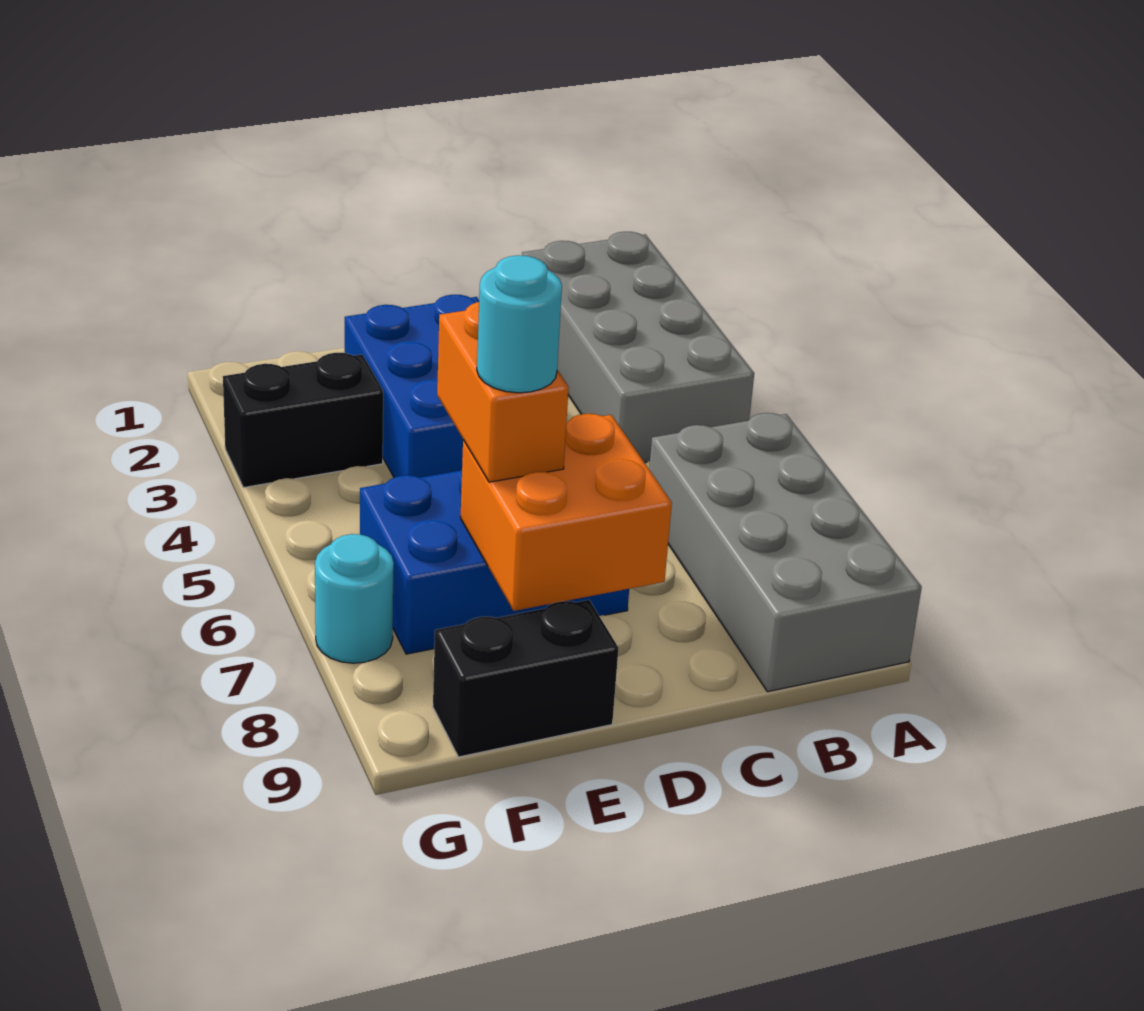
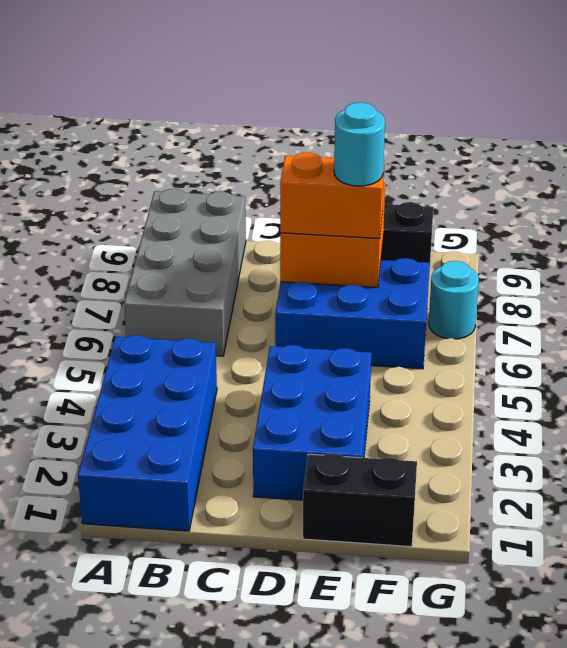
grey 2x4 brick [522,232,754,463] -> blue 2x4 brick [78,335,217,531]
orange 1x2 brick [437,302,569,482] -> orange 1x2 brick turned to [280,153,384,239]
black 1x2 brick [223,353,383,488] -> black 1x2 brick moved to [303,454,417,547]

